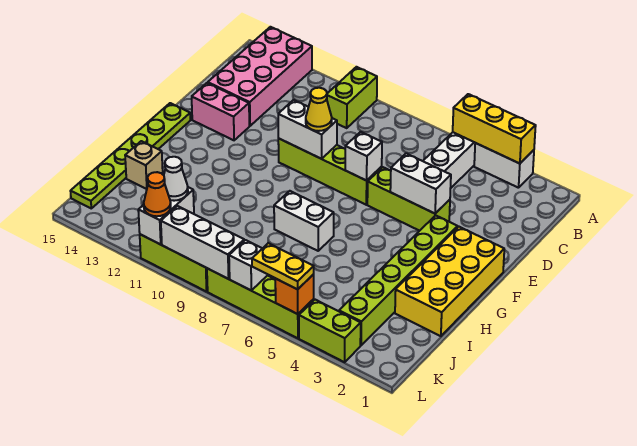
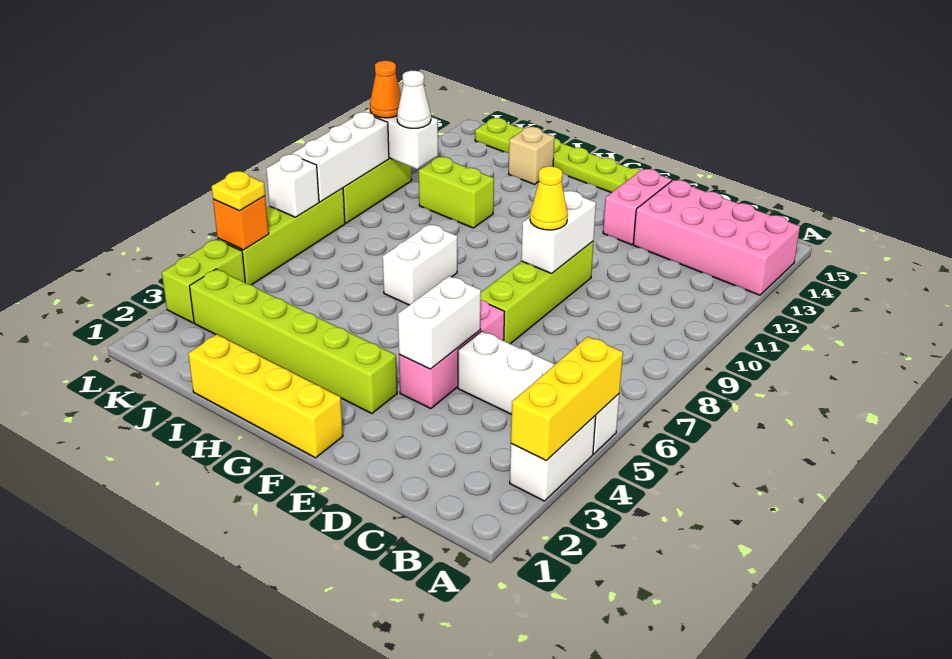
lime 1x2 brick [327,67,377,128] -> lime 1x2 brick moved to [419,157,494,228]
lime 1x3 brick [367,167,450,231] -> pink 1x3 brick [399,300,505,409]
white 1x1 brick [345,132,382,181] -> none
yellow 2x4 brick [395,227,504,336] -> yellow 1x4 brick [188,334,343,458]
yellow 1x2 plate [252,243,314,289] -> yellow 1x1 plate [212,171,265,211]

